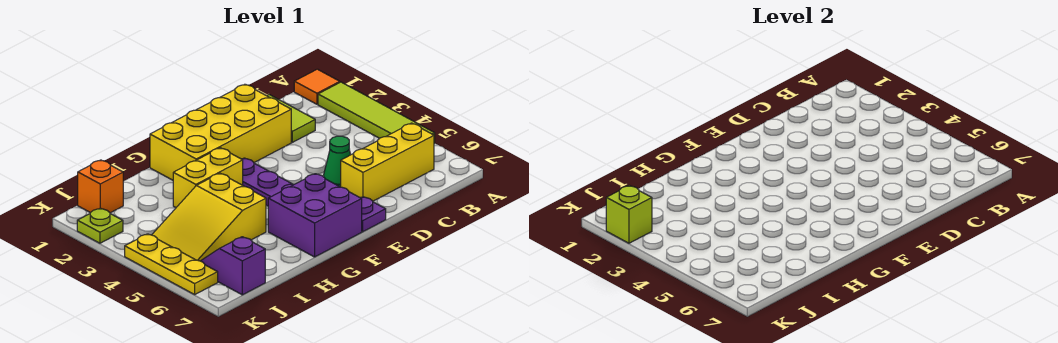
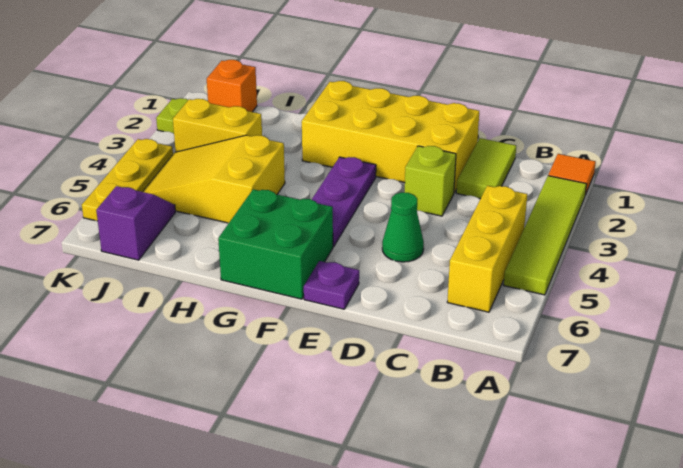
yellow 1x3 brick [341,123,434,201] -> yellow 1x3 brick turned to [447,186,527,312]
purple 2x2 brick [268,174,362,257] -> green 2x2 brick [218,189,333,299]
yellow 1x2 brick [173,148,243,207] -> yellow 1x2 brick moved to [173,99,262,152]
lime 1x1 brick [606,185,652,243] -> lime 1x1 brick moved to [405,146,456,216]

